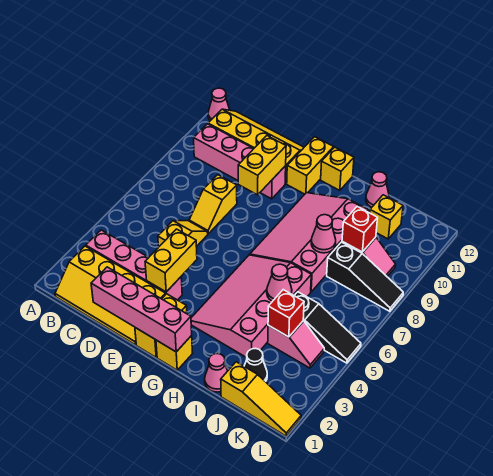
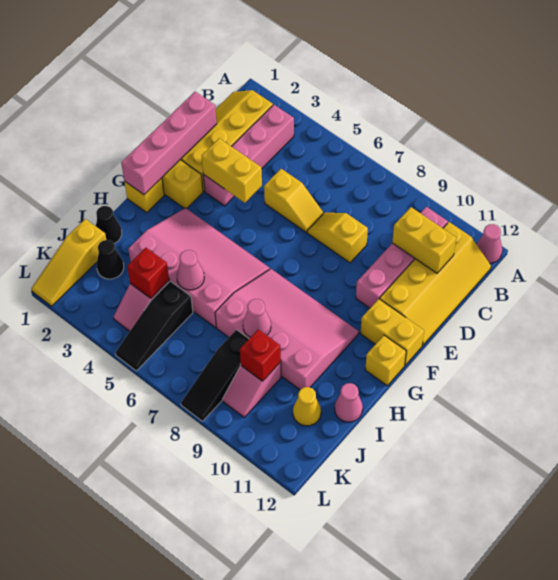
yellow 1x2 brick [238,136,286,195] -> yellow 1x2 brick moved to [392,207,456,273]
pink 1x1 cone [205,354,228,392] -> black 1x1 cone [96,206,122,243]
yellow 1x1 brick [370,195,403,239] -> yellow 1x1 cone [293,387,321,426]

